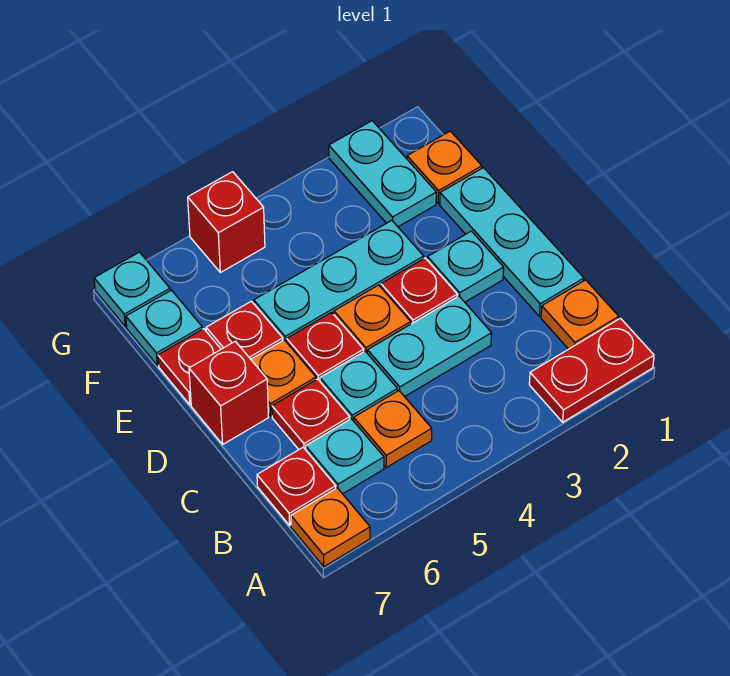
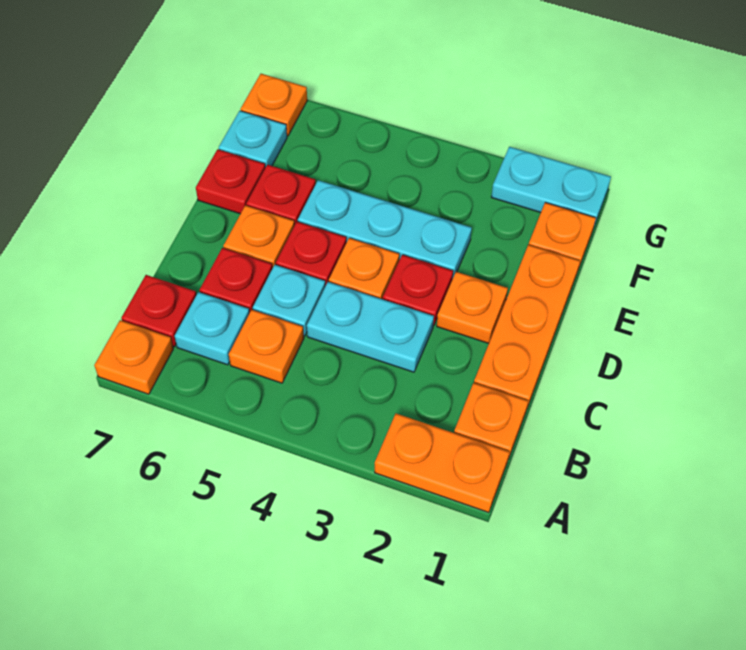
red 1x2 plate [529,318,654,422] -> orange 1x2 plate [375,414,509,513]
cyan 1x3 plate [440,168,584,316] -> orange 1x3 plate [474,245,580,408]
cyan 1x1 plate [427,231,504,302] -> orange 1x1 plate [437,272,508,343]
red 1x1 brick [189,341,268,444] -> none
cyan 1x2 plate [329,121,436,227] -> cyan 1x2 plate turned to [491,147,611,226]
red 1x1 brick [188,172,265,272] -> none
cyan 1x1 plate [94,252,170,327] -> orange 1x1 plate [241,74,307,136]

